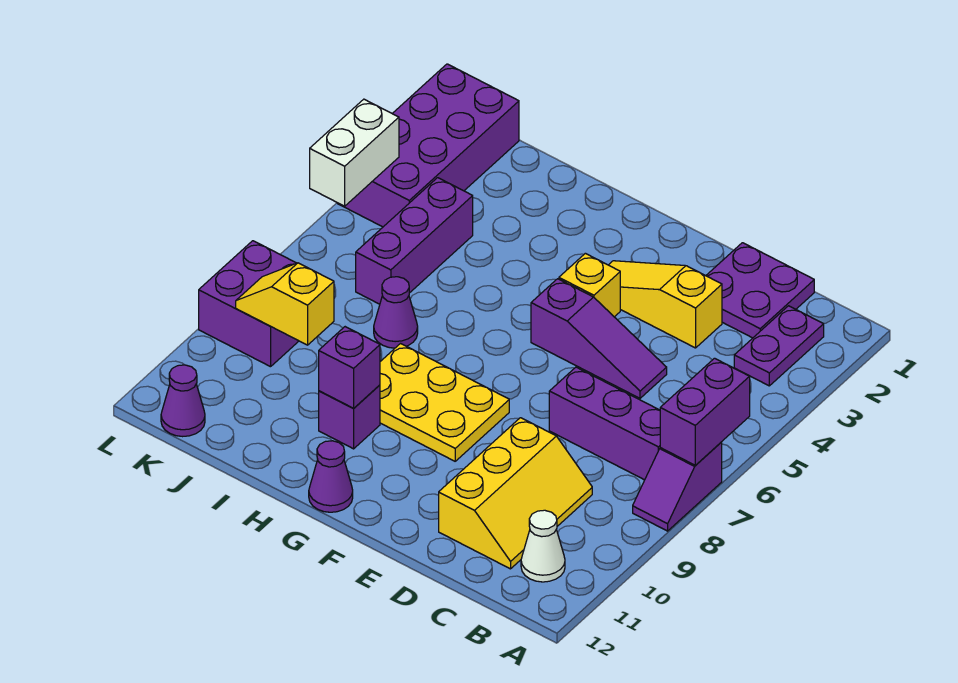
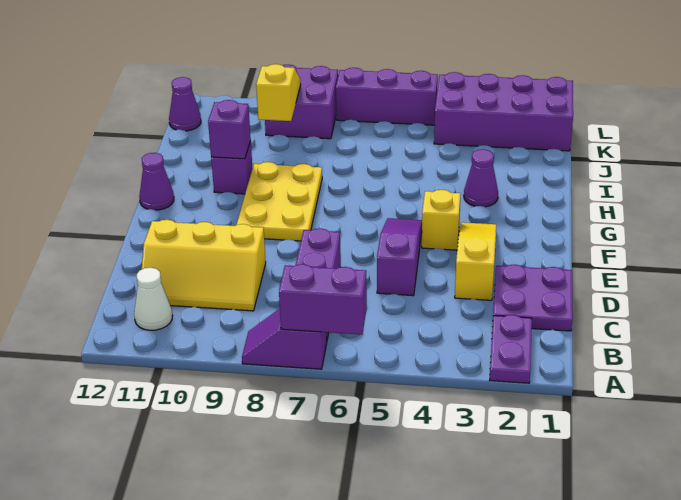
purple 1x2 plate [734,306,824,386] -> purple 1x2 plate turned to [490,315,532,383]
purple 1x3 slope [531,279,667,398] -> purple 1x3 slope turned to [377,218,422,296]
purple 1x1 cone [374,277,418,348] -> purple 1x1 cone moved to [464,149,498,207]
purple 1x3 brick [356,178,473,304] -> purple 1x3 brick moved to [336,68,438,125]
white 1x2 brick [310,99,399,206] -> none

